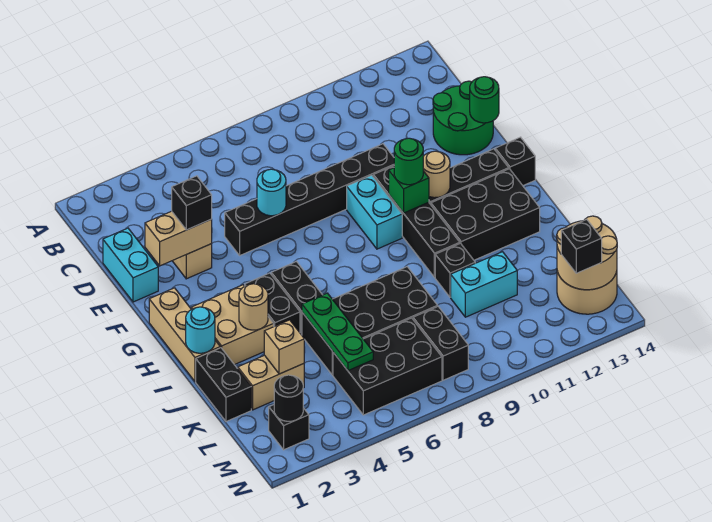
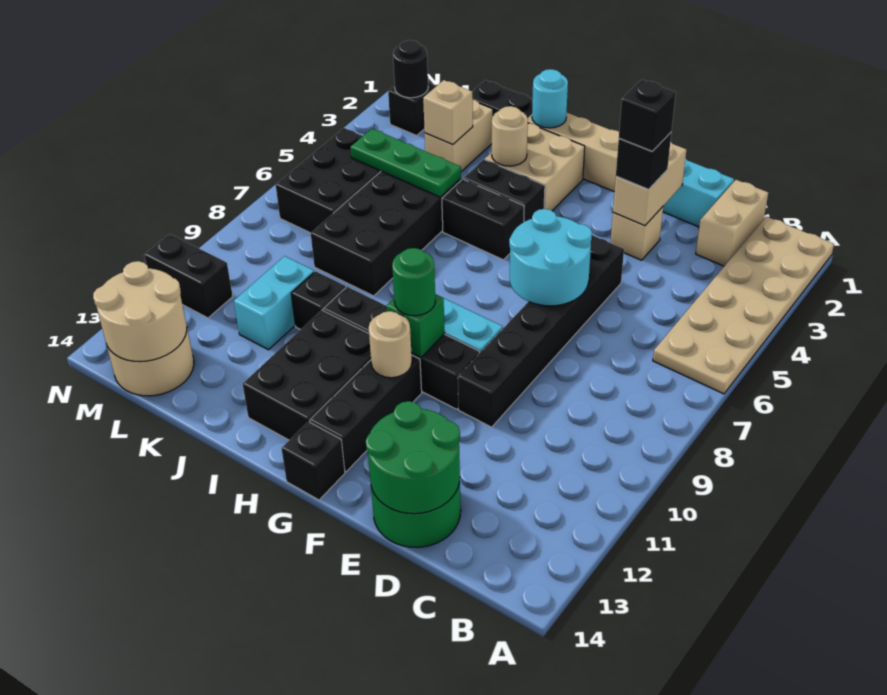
none -> tan 2x6 plate [653,217,834,394]
none -> tan 1x2 brick [696,180,768,266]
cyan 1x1 round brick [257,169,286,216] -> cyan 2x2 round brick [509,209,592,306]
green 1x1 round brick [470,77,499,123] -> green 2x2 round brick [366,401,460,514]
black 1x2 brick [413,307,468,380] -> black 1x2 brick moved to [144,234,233,318]
black 1x1 brick [561,219,602,273] -> black 1x1 brick moved to [619,80,676,151]

